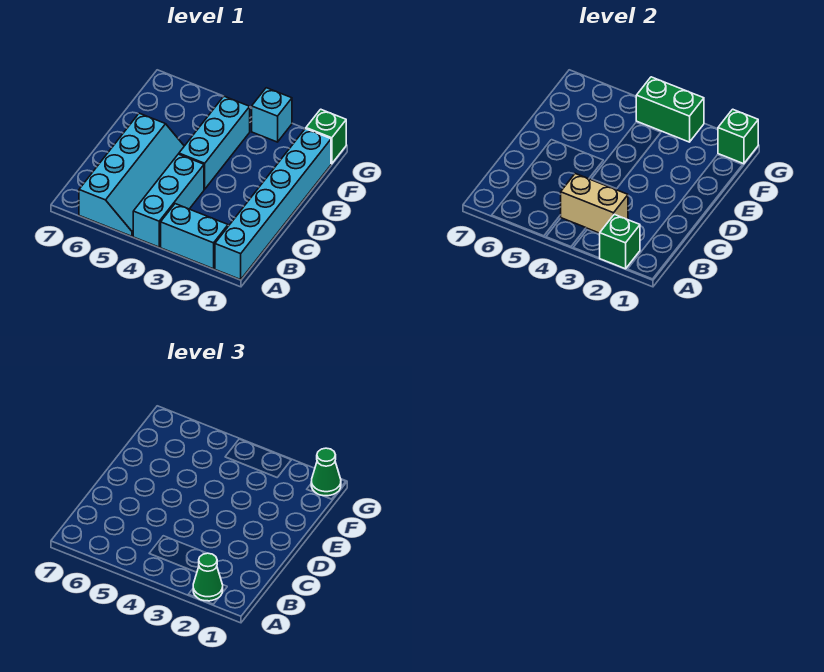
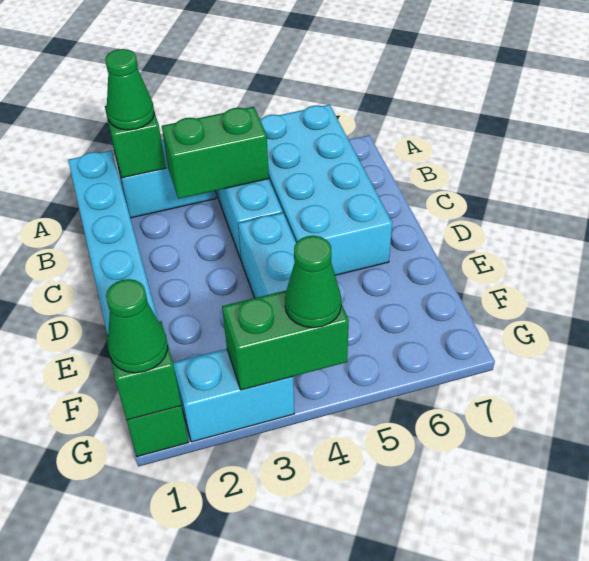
cyan 2x4 slope [79,113,184,236] -> cyan 2x4 brick [260,105,392,275]
tan 1x2 brick [561,174,628,233] -> green 1x2 brick [162,107,269,199]
cyan 1x1 brick [252,88,292,142] -> cyan 1x2 brick [173,349,294,442]
none -> green 1x1 cone [285,236,341,328]

